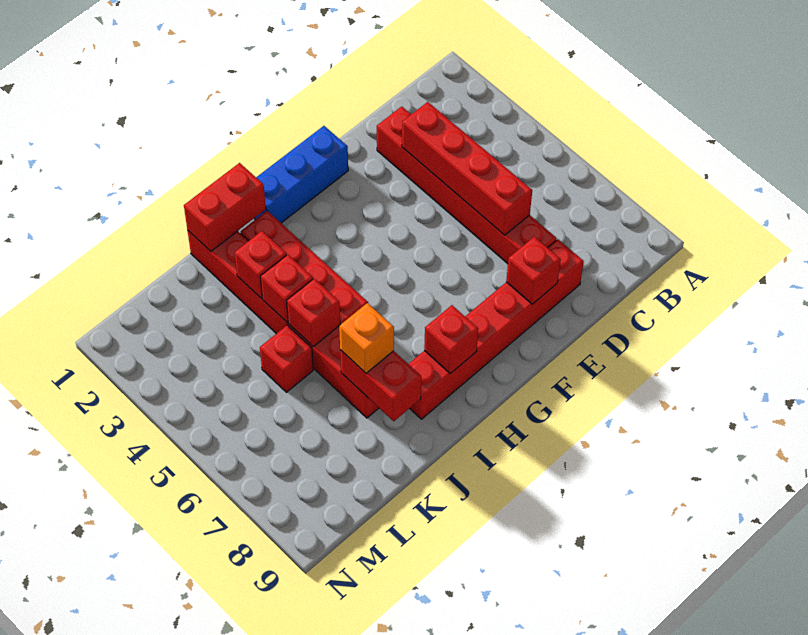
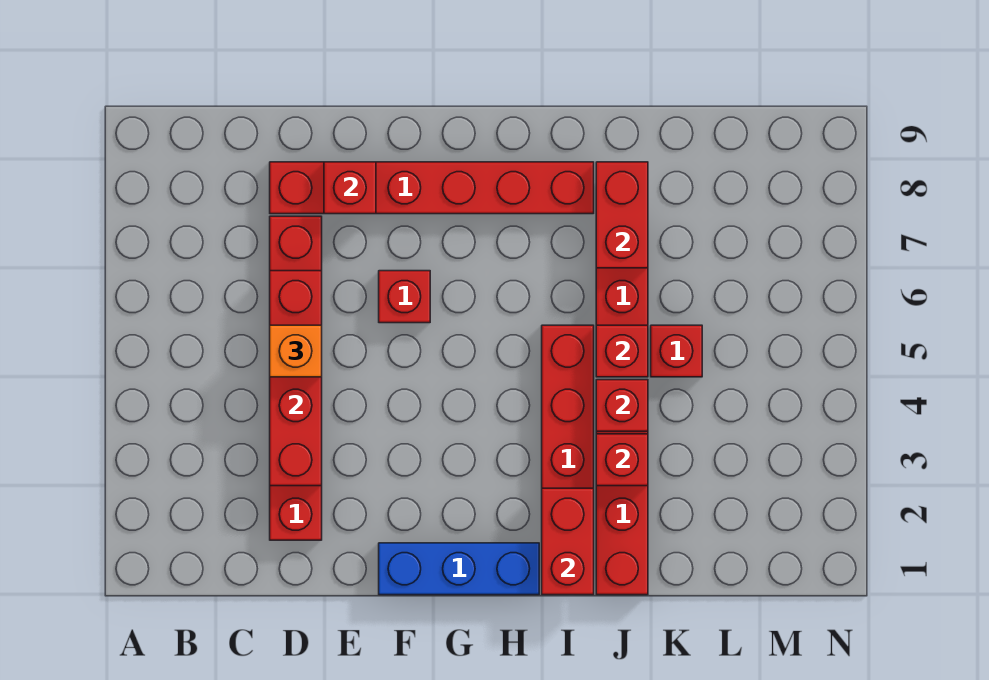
red 1x1 brick [424,305,478,374] -> red 1x1 brick moved to [379,271,430,323]
red 1x2 brick [184,163,266,251] -> red 1x2 brick turned to [542,488,594,595]
orange 1x1 brick [339,303,394,373] -> orange 1x1 brick moved to [270,325,322,377]

